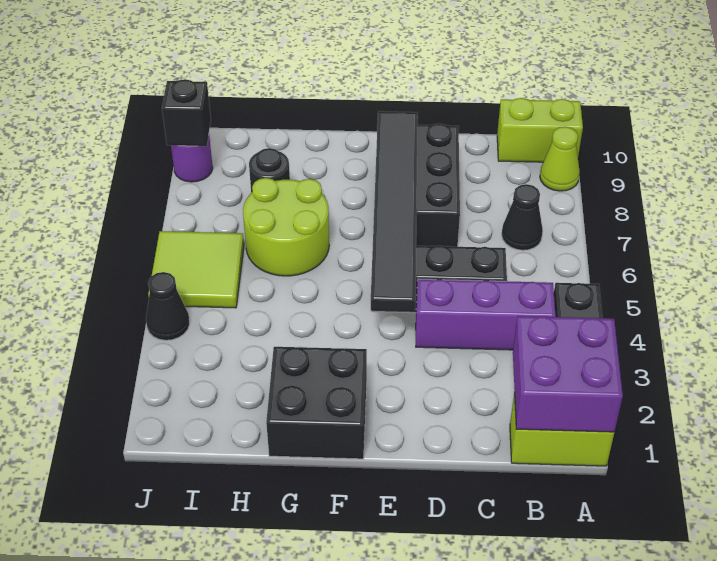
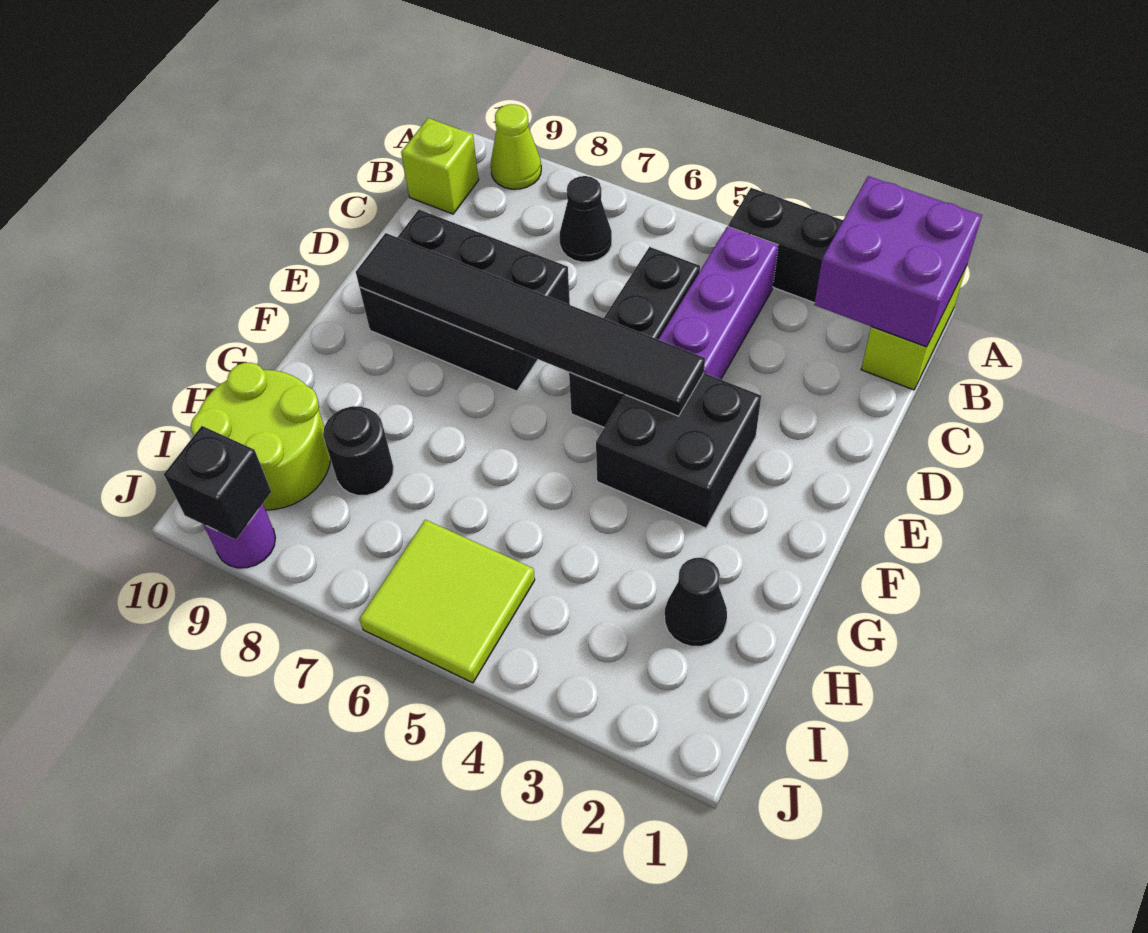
lime 1x2 brick [497,98,583,162] -> lime 1x1 brick [401,118,479,214]
black 2x2 brick [266,347,367,459] -> black 2x2 brick moved to [596,373,761,528]
lime 2x2 round brick [243,178,329,276] -> lime 2x2 round brick moved to [191,363,331,510]
black 1x1 cone [146,272,190,340] -> black 1x1 cone moved to [665,558,727,646]

